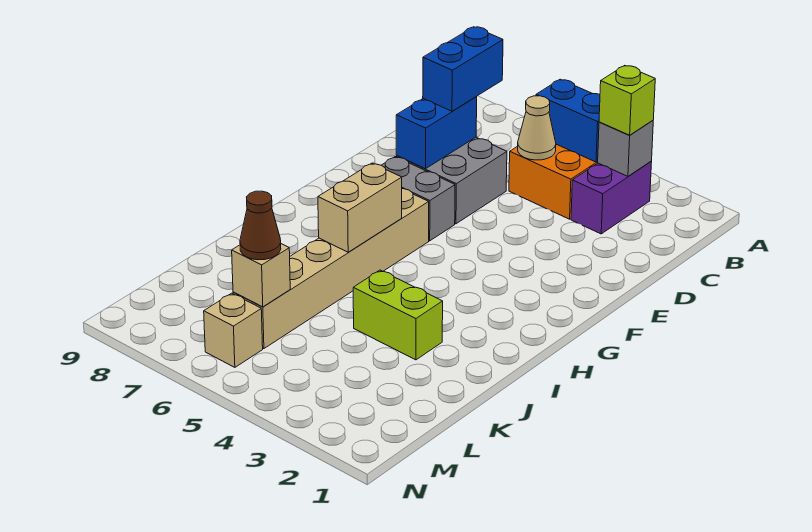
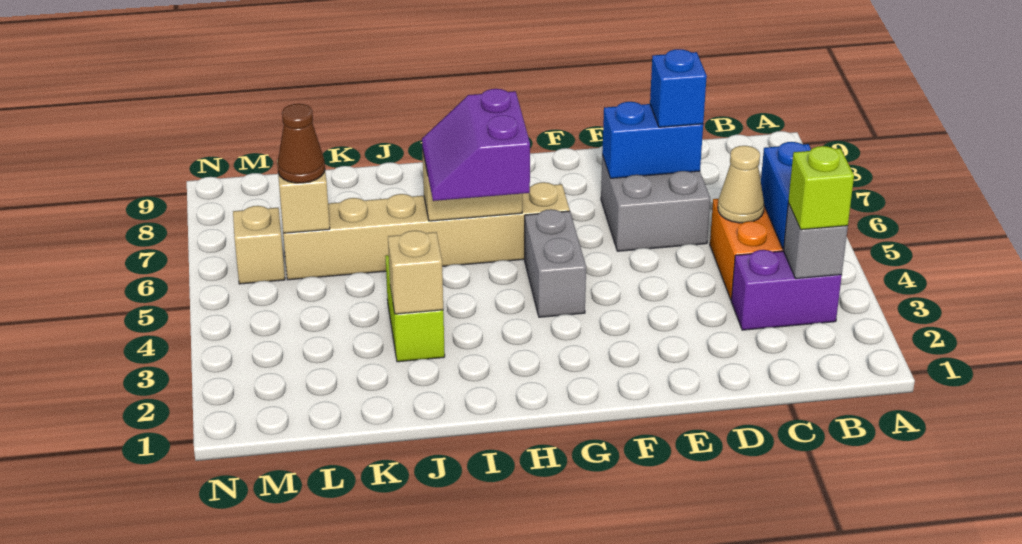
blue 1x2 brick [423,27,503,111] -> blue 1x1 brick [650,49,707,127]
grey 1x2 brick [382,157,455,241] -> grey 1x2 brick moved to [525,209,586,317]
none -> purple 2x2 slope [422,89,530,201]
none -> tan 1x1 brick [388,231,443,314]

